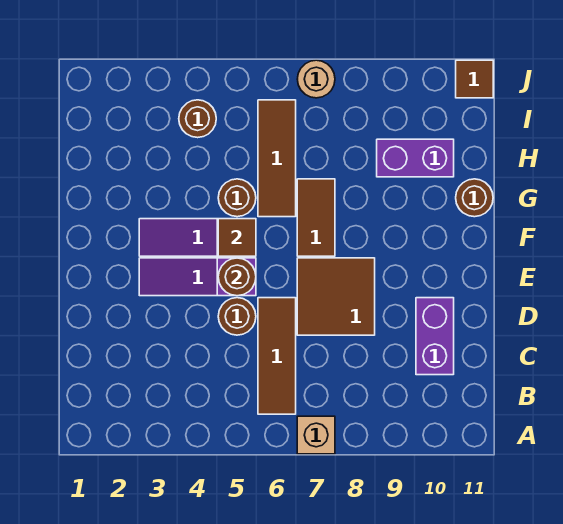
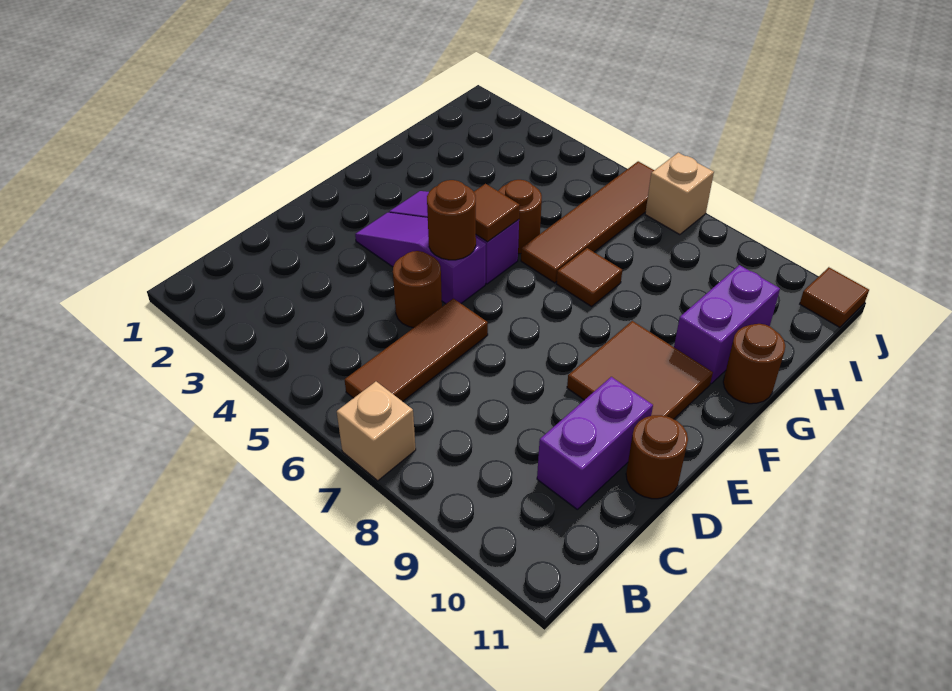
brown 2x2 tile [297,258,375,335] -> brown 2x2 tile moved to [567,321,713,419]
brown 1x2 tile [297,179,335,256] -> brown 1x1 tile [556,248,622,307]
brown 1x3 tile [258,100,296,217] -> brown 1x4 tile [521,161,654,283]
purple 1x2 brick [377,139,454,177] -> purple 1x2 brick turned to [674,265,780,384]
brown 1x1 round brick [179,100,216,138] -> brown 1x1 round brick moved to [626,415,688,499]
tan 1x1 round brick [297,60,335,98] -> tan 1x1 brick [645,153,714,235]

